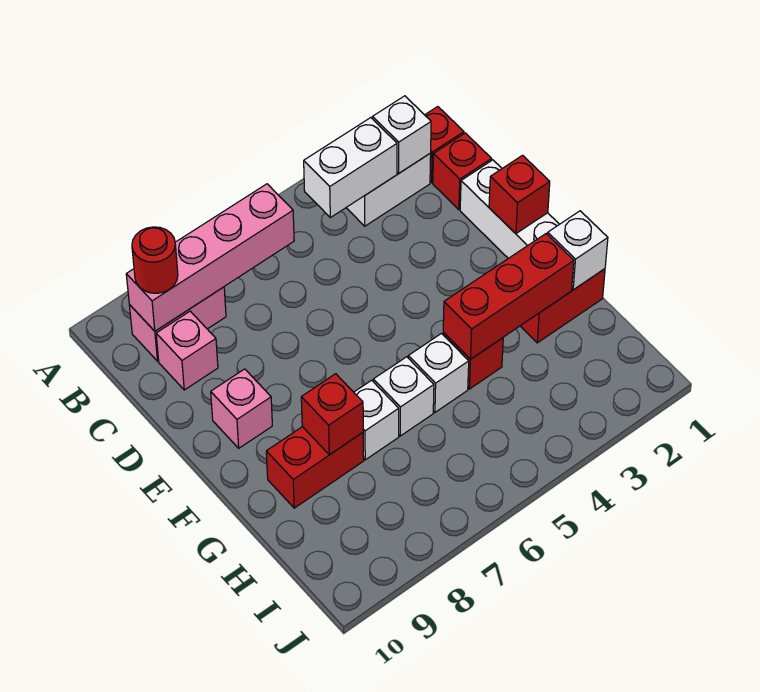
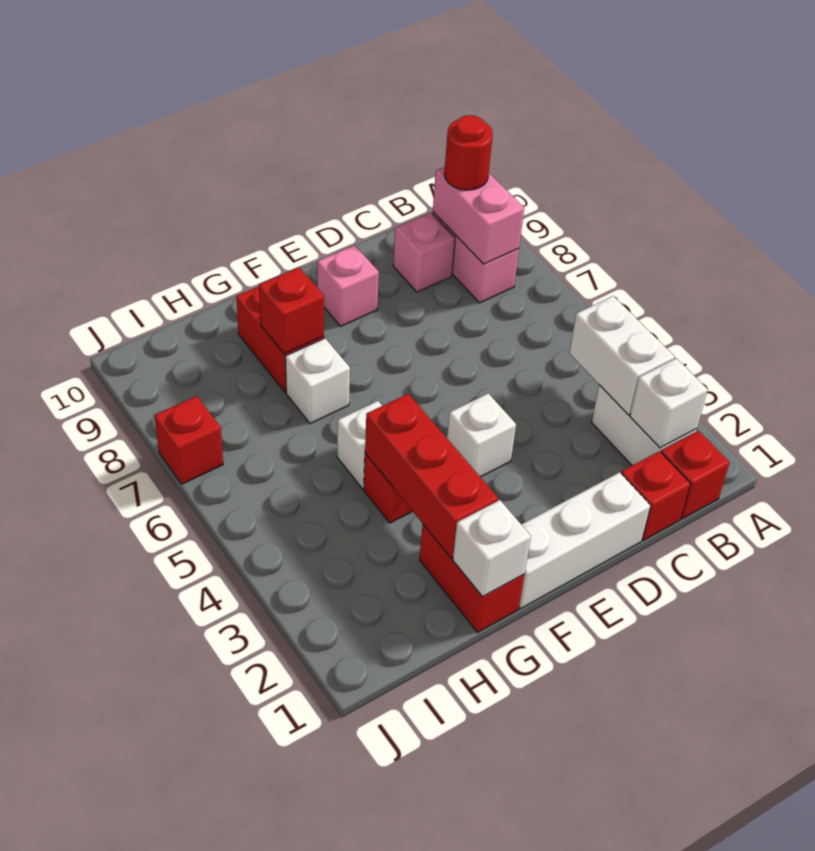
pink 1x4 brick [126,184,294,331] -> pink 1x2 brick [433,167,524,264]
red 1x1 brick [489,155,550,233] -> red 1x1 brick moved to [154,396,223,484]
white 1x1 brick [373,357,434,436] -> white 1x1 brick moved to [447,393,516,477]

